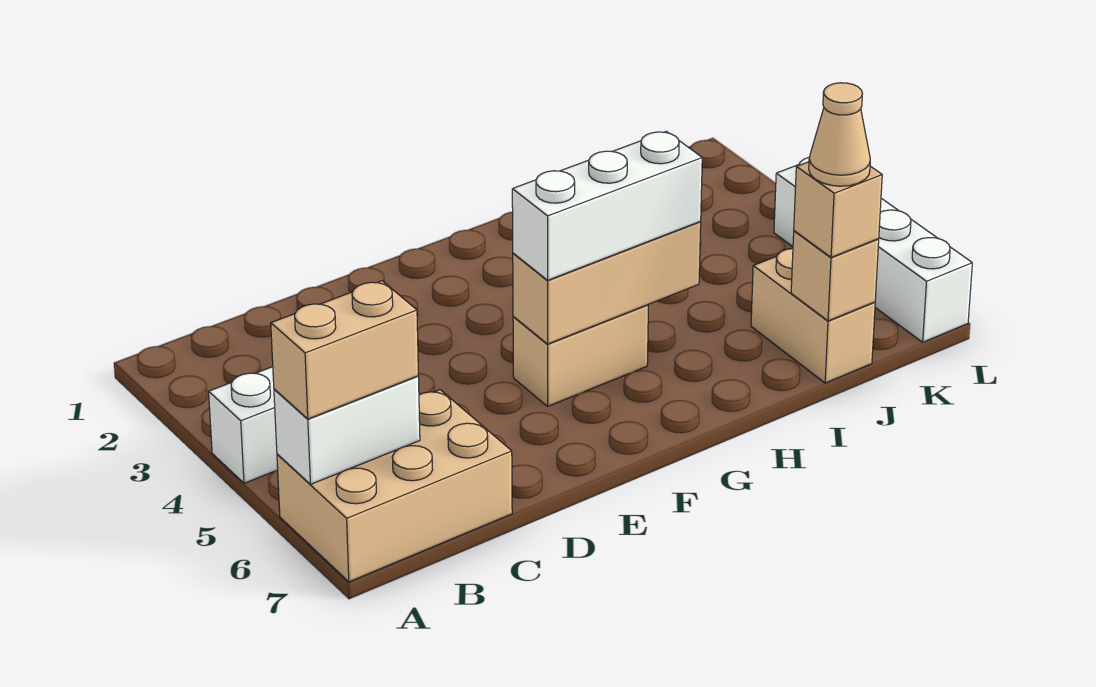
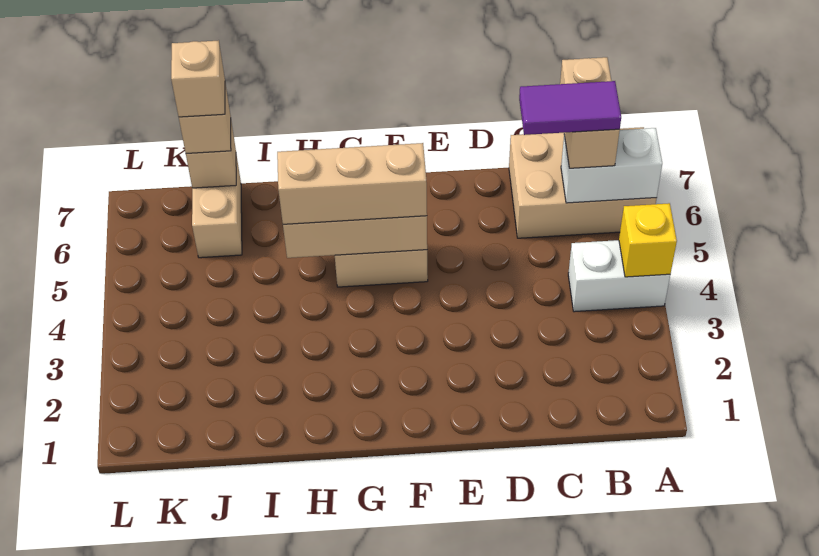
none -> yellow 1x1 brick [619,203,677,277]
tan 1x2 brick [271,281,418,419] -> tan 1x2 brick turned to [560,57,620,168]
none -> purple 1x2 tile [519,81,621,135]
white 1x3 brick [512,131,702,280] -> tan 1x3 brick [277,143,427,224]
tan 1x1 cone [809,83,870,186] -> tan 1x1 brick [171,40,225,117]
white 1x4 brick [774,157,972,342] -> none

